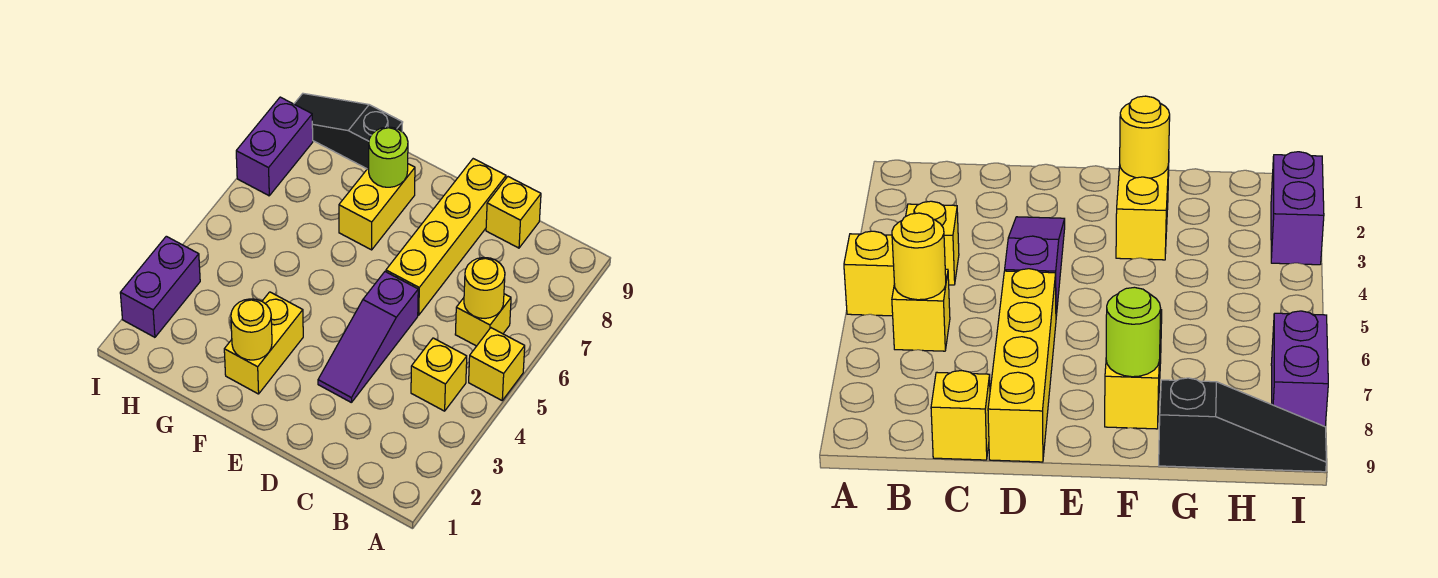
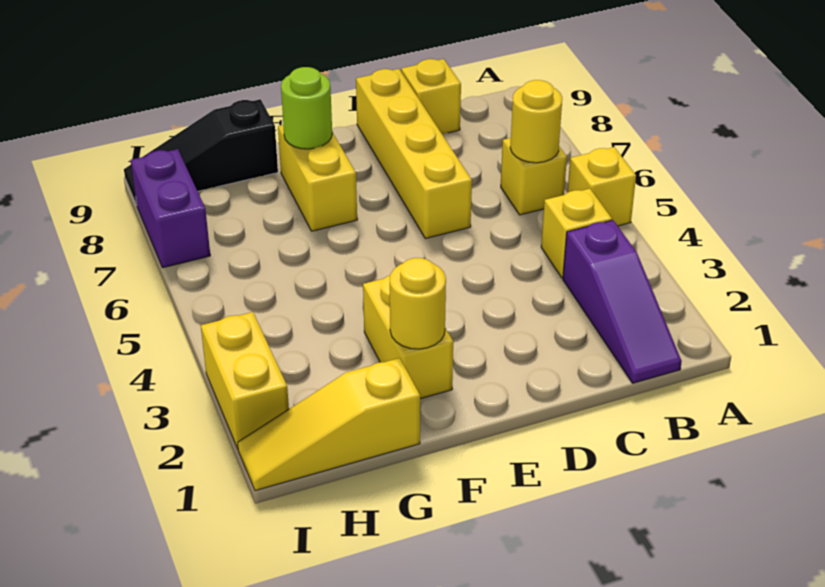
purple 1x3 slope [318,272,418,403] -> purple 1x3 slope moved to [563,220,682,383]
none -> yellow 1x3 slope [238,358,420,491]
purple 1x2 brick [120,236,200,337] -> yellow 1x2 brick [201,312,289,449]

